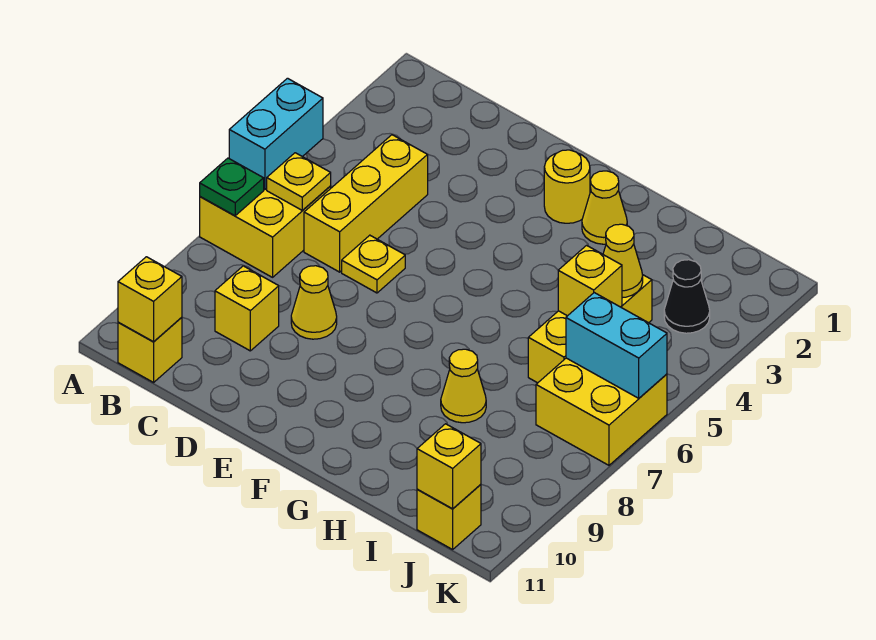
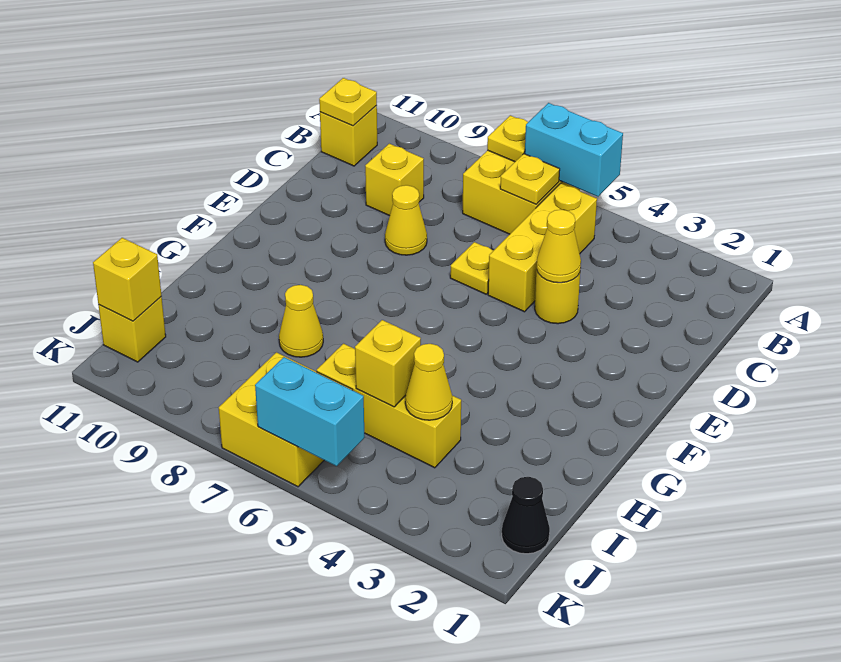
green 1x1 plate [200,158,264,216] -> yellow 1x1 plate [487,115,528,162]
yellow 1x1 brick [118,257,182,342] -> yellow 1x1 plate [319,78,377,126]
yellow 1x3 brick [304,135,428,272] -> yellow 1x3 brick turned to [488,183,597,312]
yellow 1x1 round brick [544,150,590,223] -> yellow 1x1 round brick moved to [535,270,580,324]
yellow 1x1 cone [582,171,627,244] -> yellow 1x1 cone moved to [537,210,581,283]
black 1x1 cone [664,260,710,333] -> black 1x1 cone moved to [502,477,550,554]
cyan 1x2 brick [566,293,667,398] -> cyan 1x2 brick turned to [255,357,365,466]

